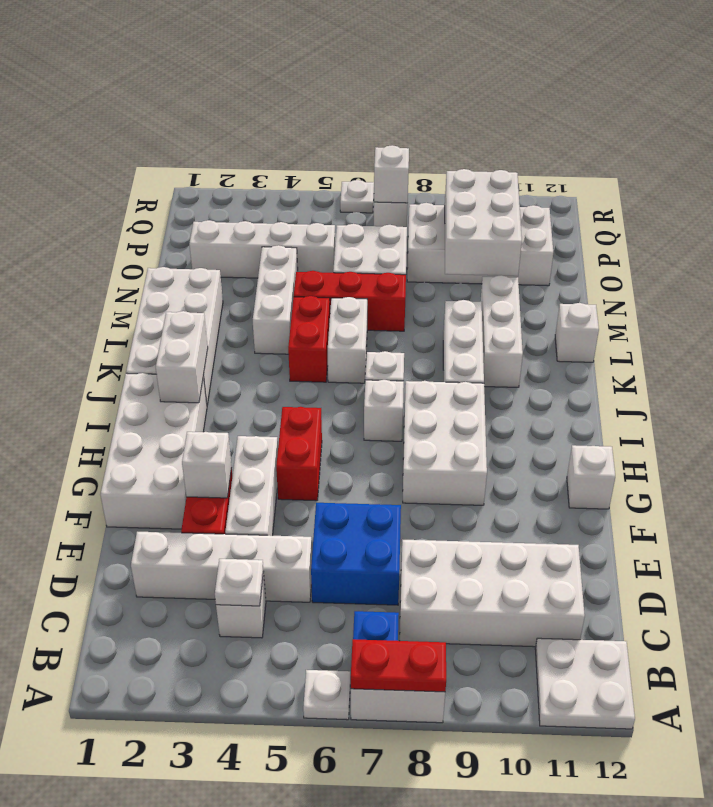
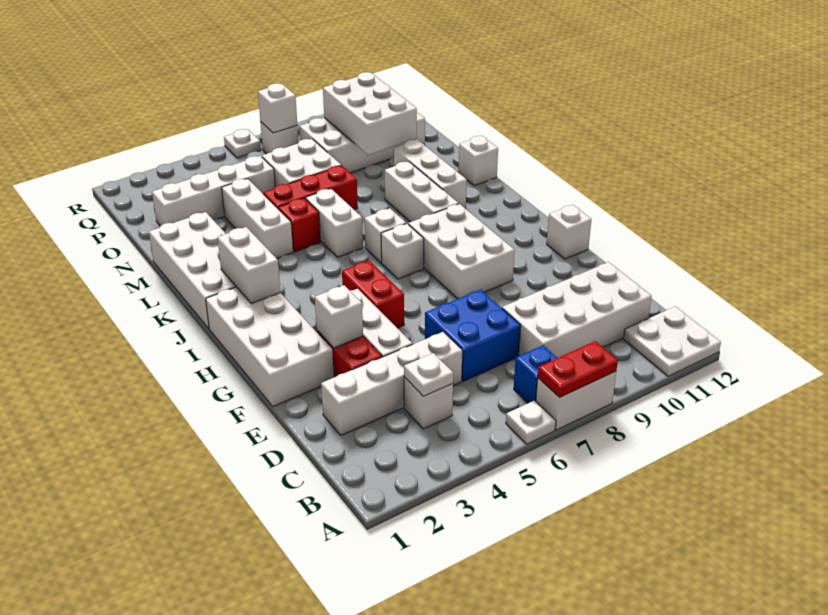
red 1x2 brick [288,296,330,382] -> red 1x1 brick [278,198,320,252]

